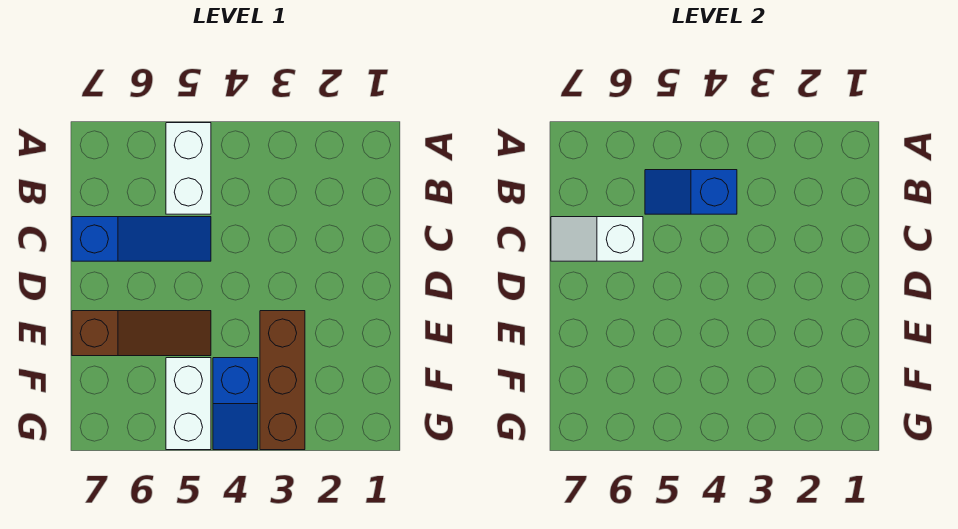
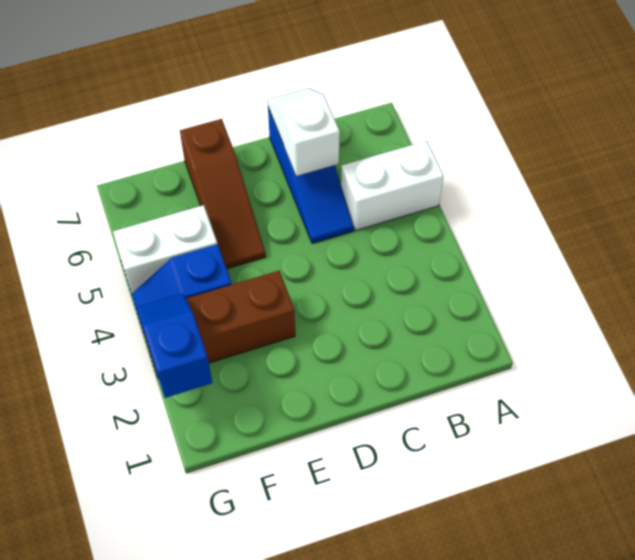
blue 1x2 slope [645,170,737,214] -> blue 1x2 slope moved to [137,294,212,398]

